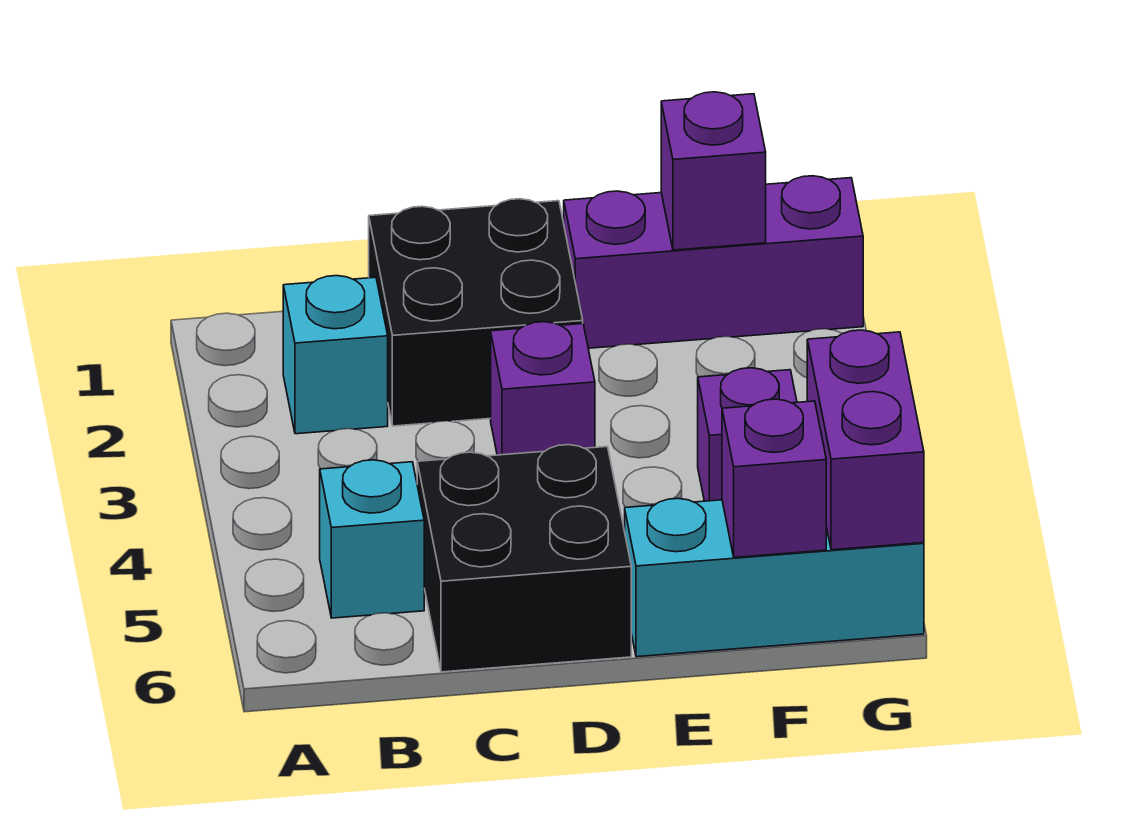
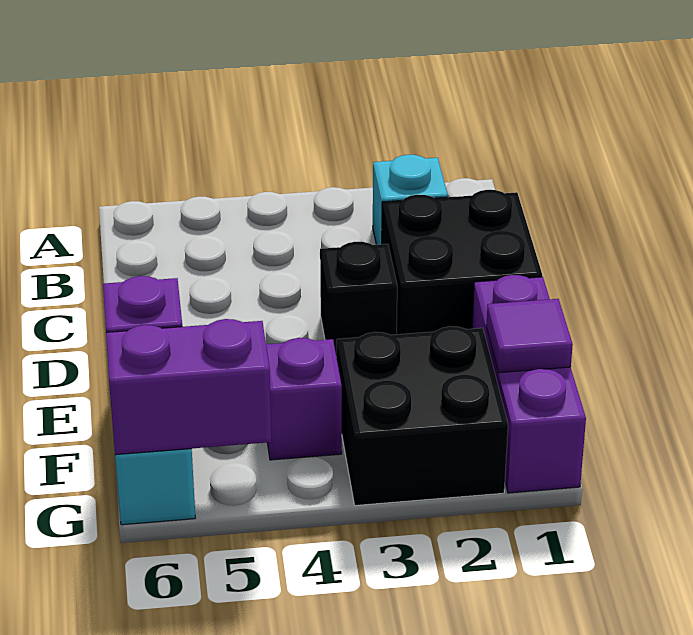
cyan 1x1 brick [320,460,424,618] -> none
black 2x2 brick [417,445,631,672] -> black 2x2 brick moved to [337,326,508,506]
purple 1x1 brick [491,322,595,455] -> black 1x1 brick [320,242,397,357]
purple 1x1 brick [661,92,766,250] -> purple 1x1 tile [486,299,573,373]

